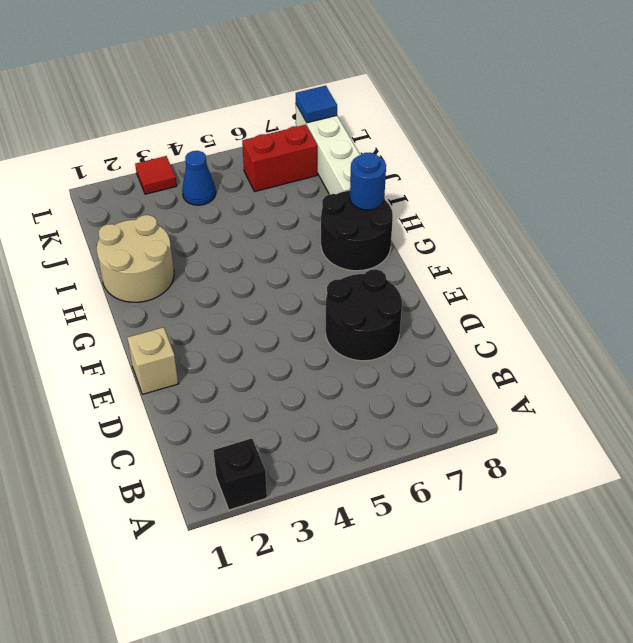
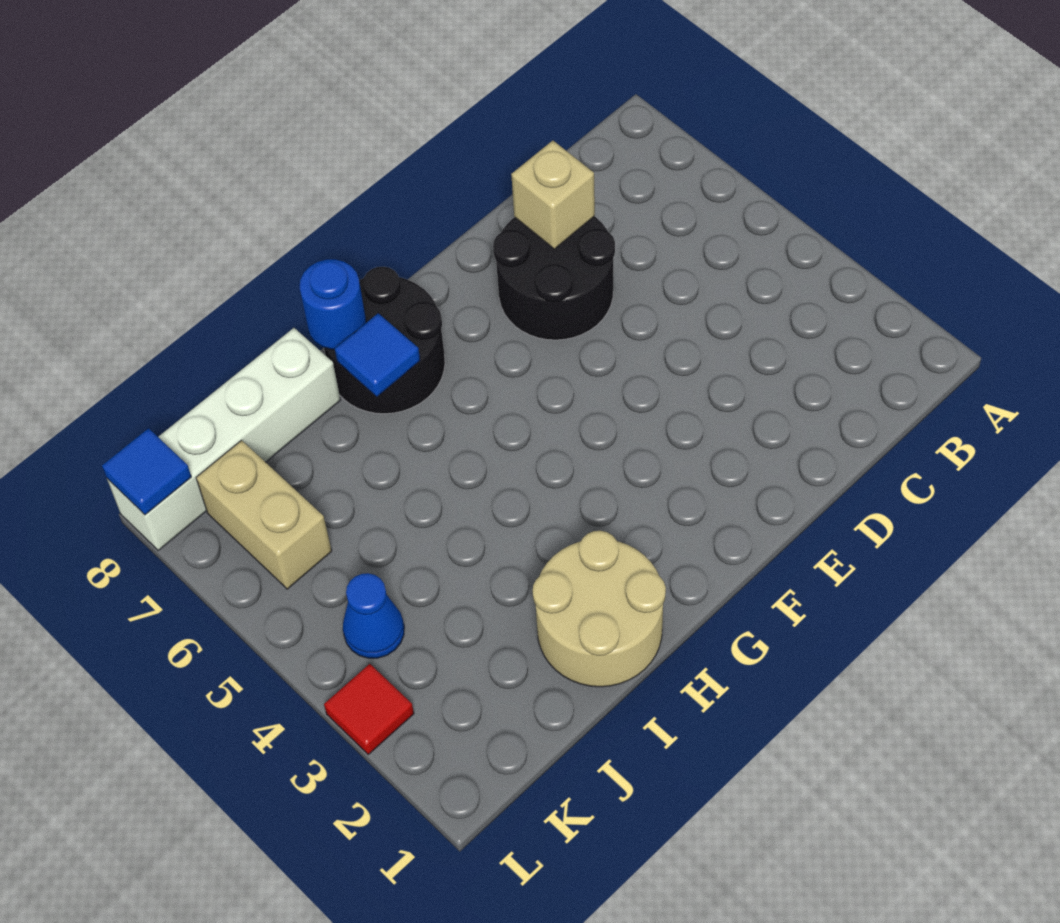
black 1x1 brick [213,438,267,510] -> none
tan 1x1 brick [127,327,179,394] -> tan 1x1 brick moved to [511,141,595,249]
none -> blue 1x1 tile [335,313,420,396]
red 1x2 brick [242,125,317,192] -> tan 1x2 brick [196,440,332,589]

